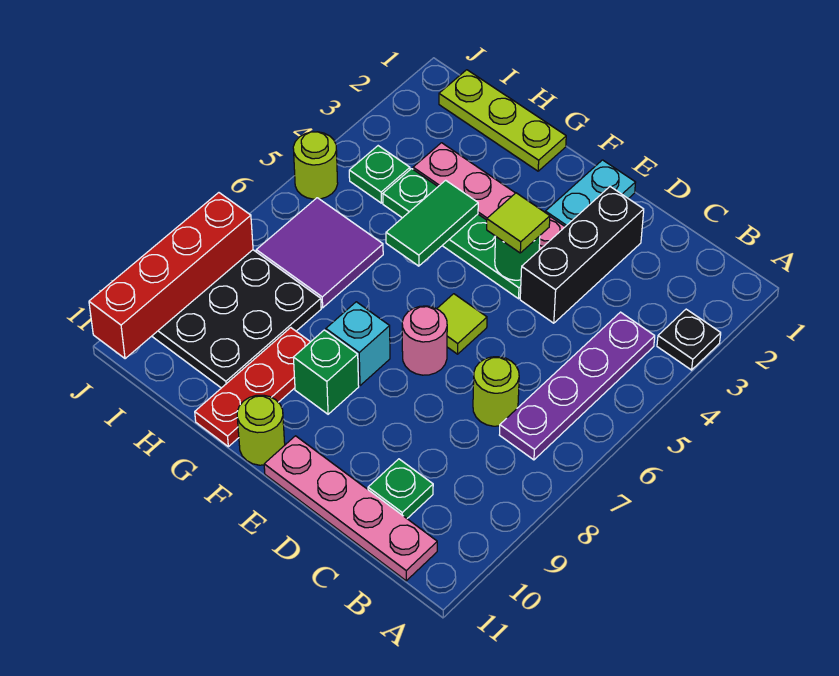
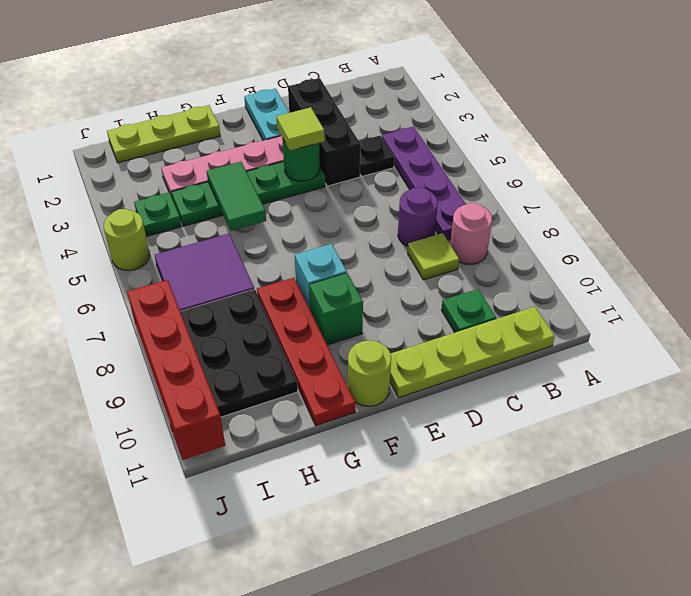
black 1x1 plate [657,309,721,370] -> black 1x1 plate moved to [359,136,394,176]
pink 1x4 plate [264,436,437,581] -> lime 1x4 plate [390,307,555,398]
lime 1x1 round brick [473,357,519,426] -> purple 1x1 round brick [398,187,438,246]
lime 1x1 tile [437,294,487,354] -> lime 1x1 tile moved to [408,233,459,280]
pink 1x1 round brick [402,306,447,375] -> pink 1x1 round brick moved to [450,203,492,264]
red 1x3 plate [195,328,310,447] -> red 1x4 plate [257,278,355,426]

